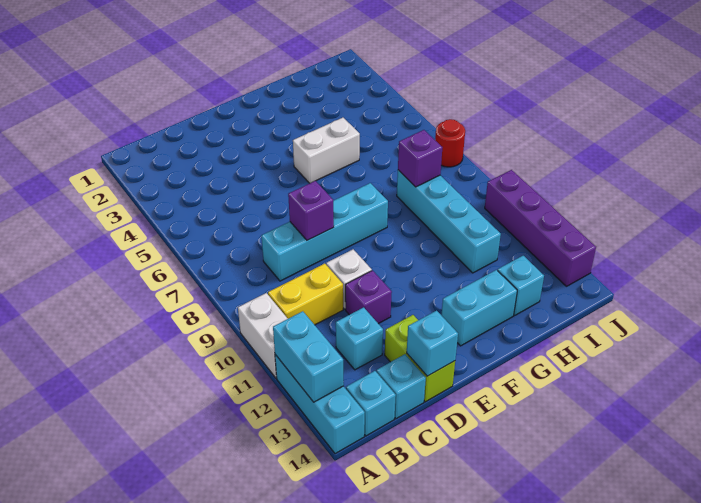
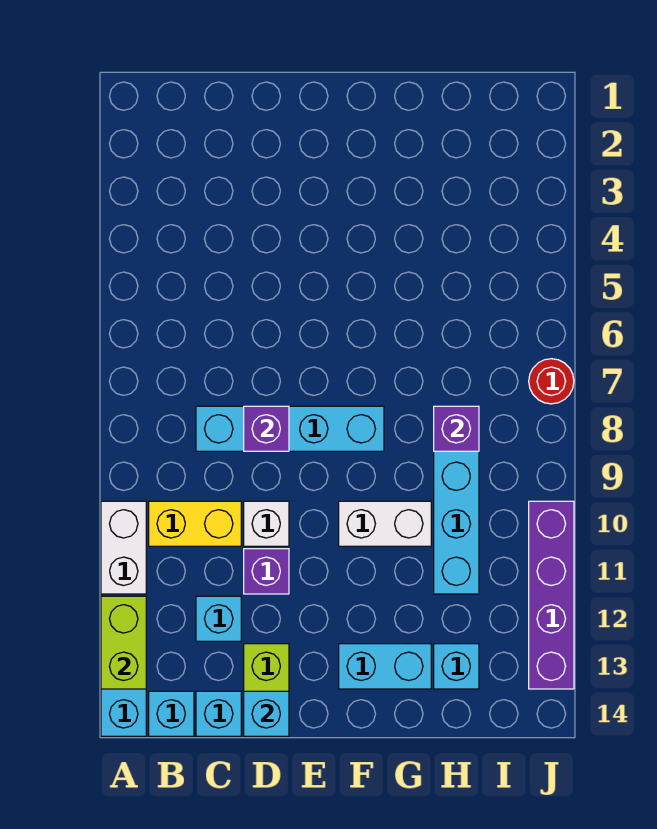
cyan 1x2 brick [273,311,344,402] -> lime 1x2 brick [101,596,146,689]
white 1x2 brick [293,118,360,183] -> white 1x2 brick moved to [339,501,431,546]

